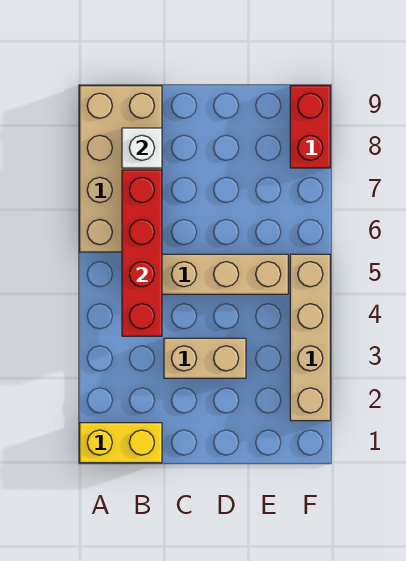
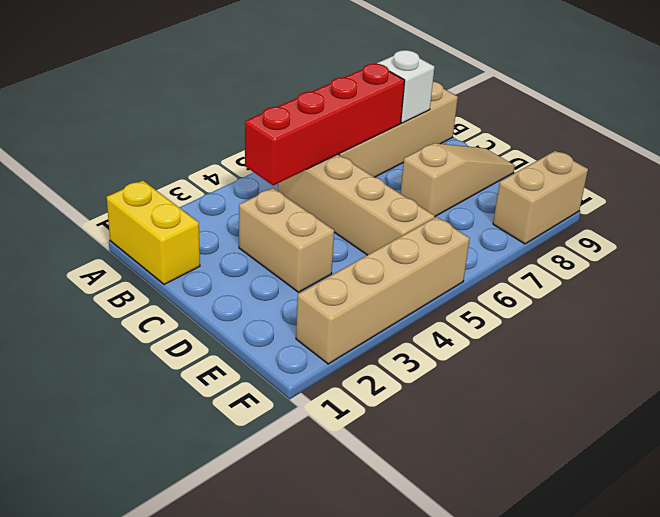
none -> tan 1x3 slope [400,143,515,216]
red 1x2 brick [290,86,330,168] -> tan 1x2 brick [493,151,588,244]

